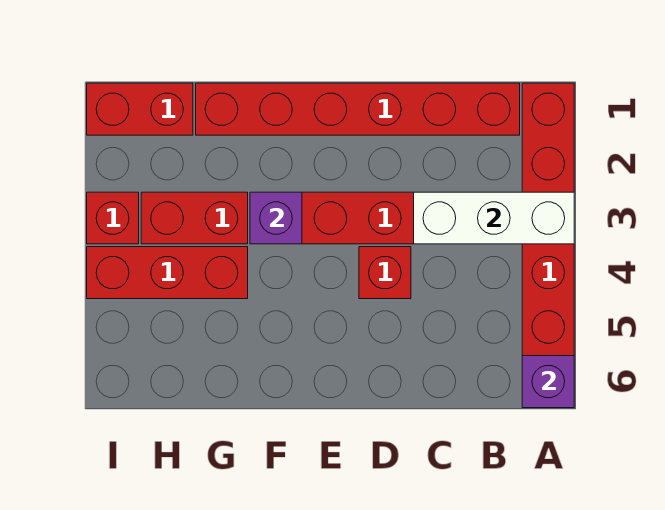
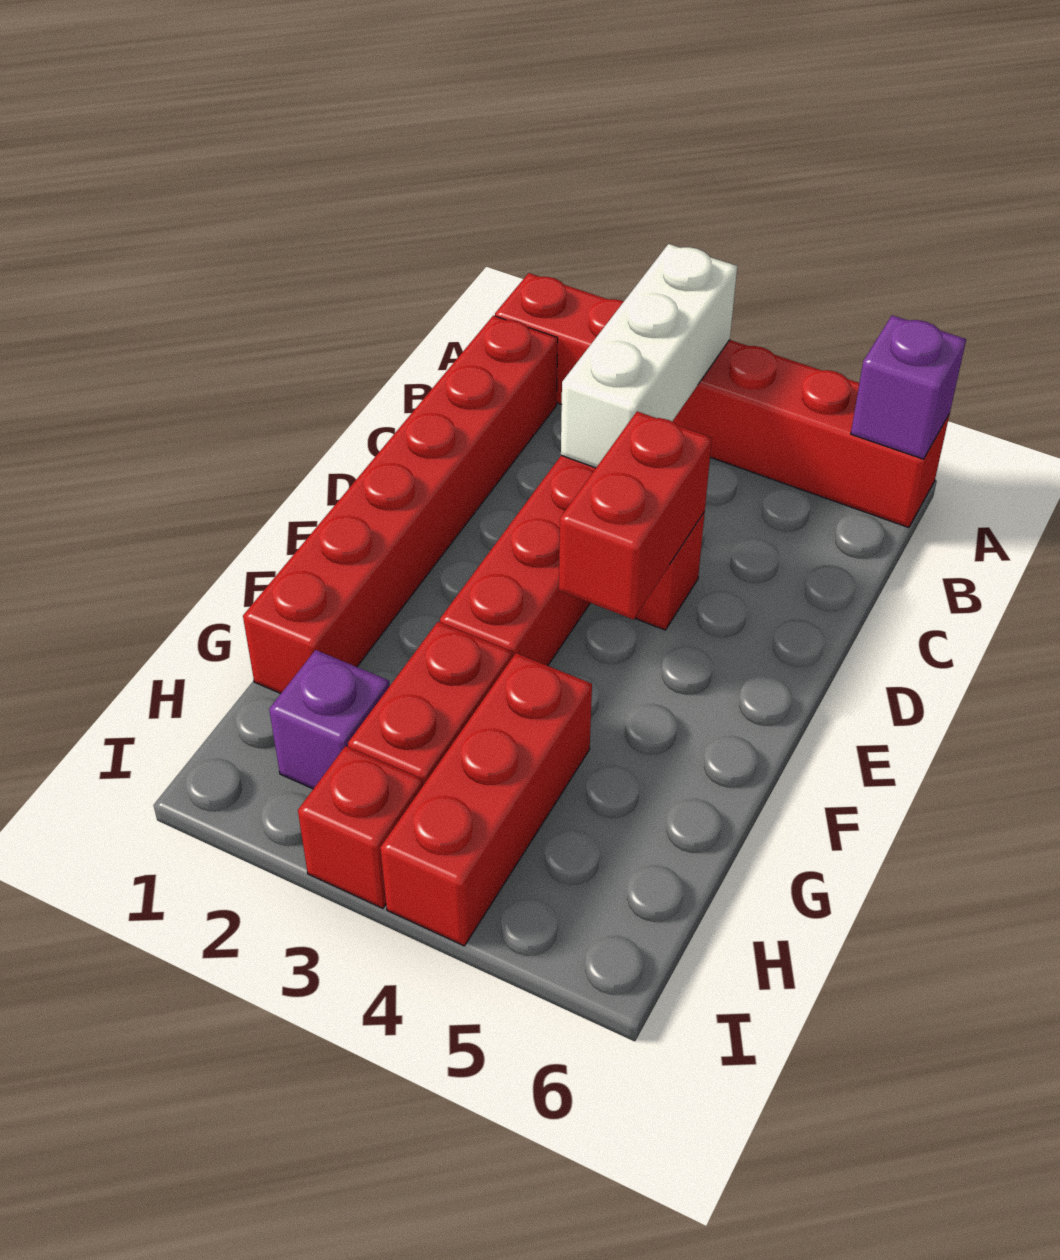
purple 1x1 brick [250,192,302,244] -> purple 1x1 brick moved to [269,650,390,789]
red 1x2 brick [87,83,193,135] -> red 1x2 brick moved to [559,411,712,620]

